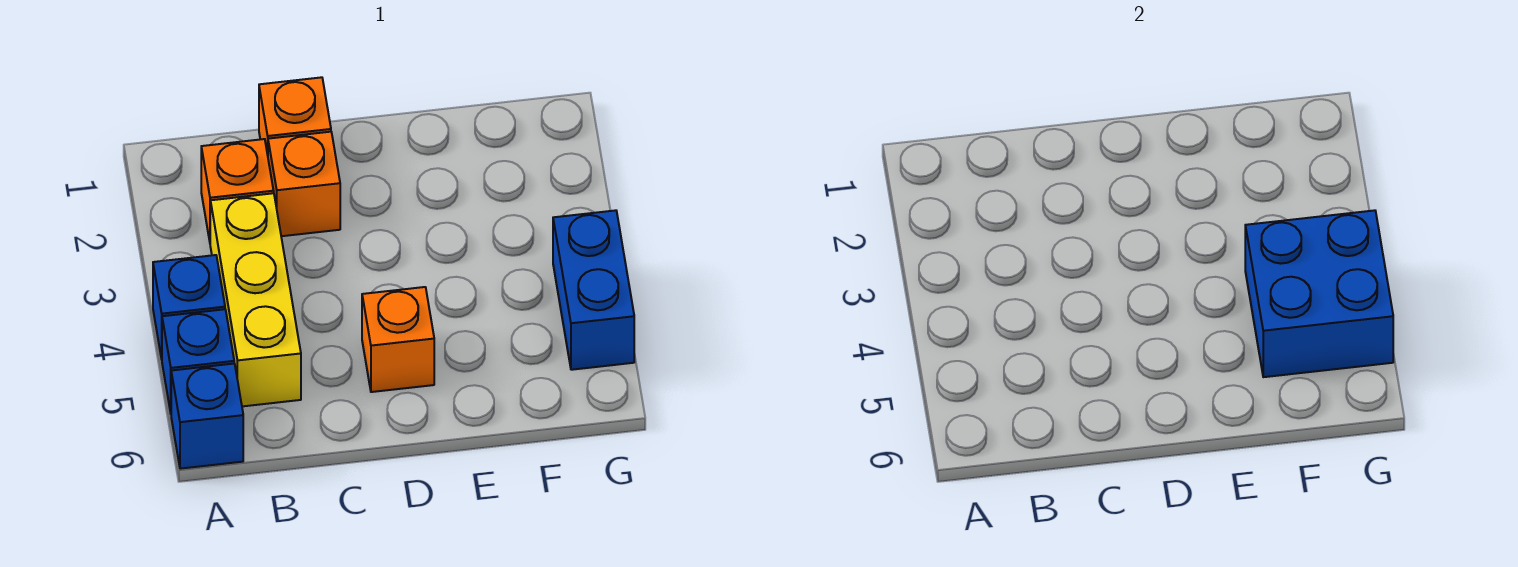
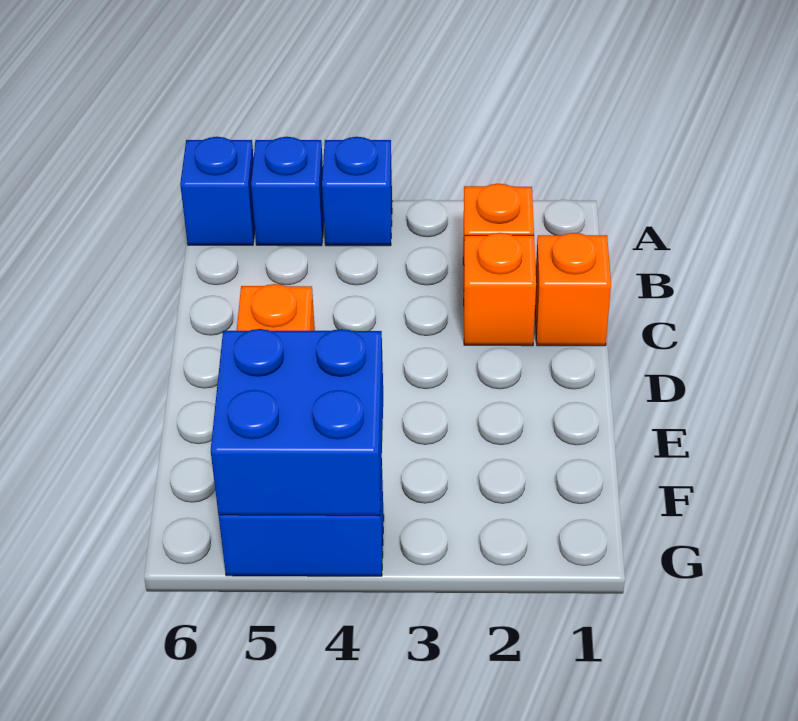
yellow 1x3 brick [210,193,301,406] -> none

